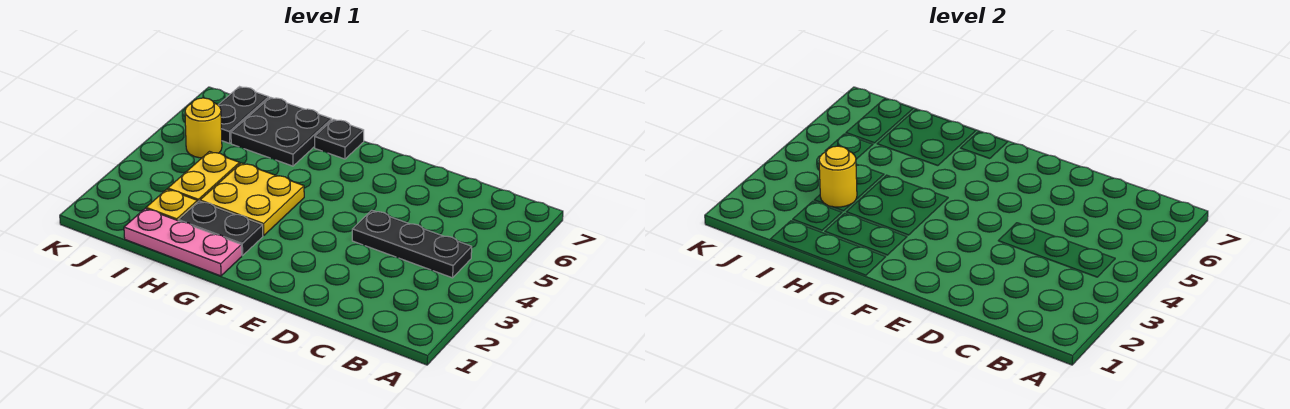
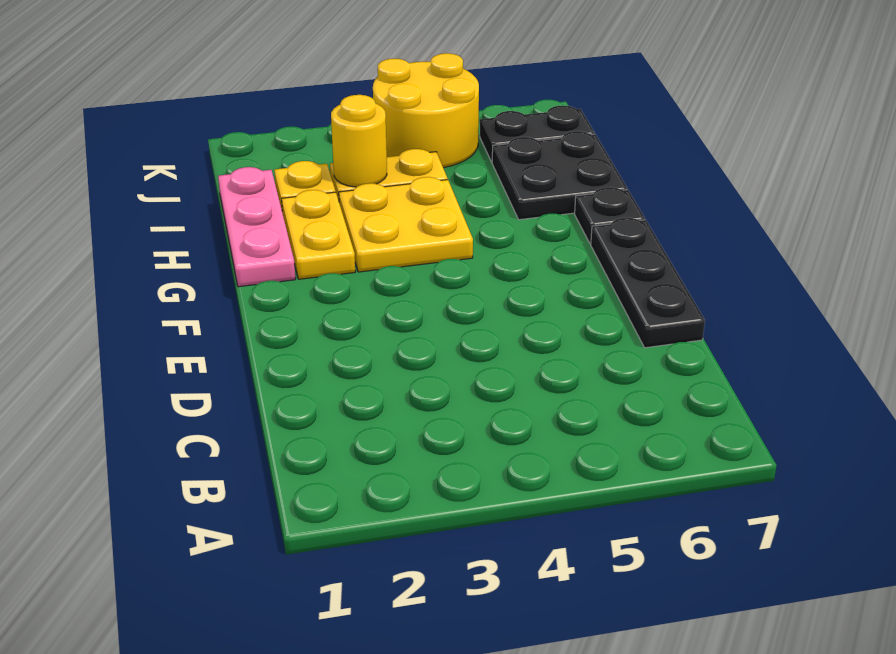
black 1x3 plate [352,210,472,278] -> black 1x3 plate moved to [591,218,705,348]
black 1x2 plate [178,201,263,256] -> yellow 1x2 plate [282,190,355,279]
yellow 1x1 round brick [185,98,222,158] -> yellow 2x2 round brick [373,53,479,168]

